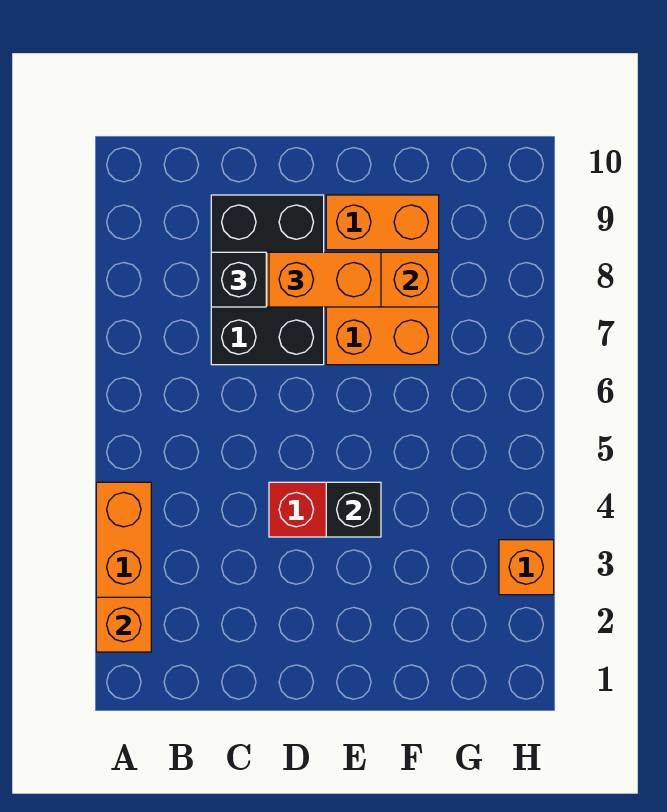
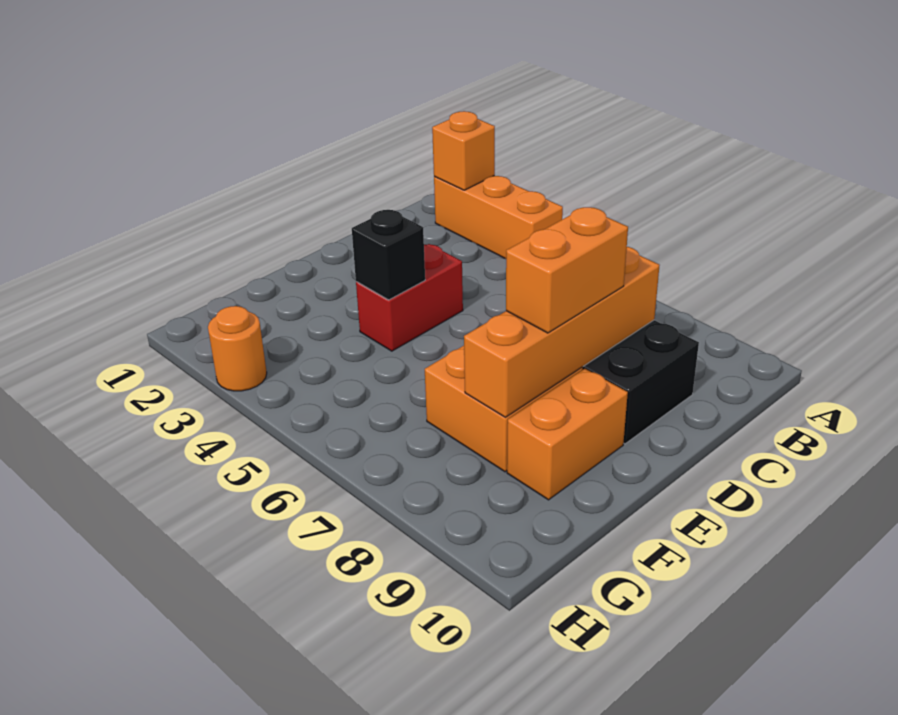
black 1x1 brick [211,252,266,307] -> none
orange 1x1 brick [499,540,554,595] -> orange 1x1 round brick [208,306,267,391]

